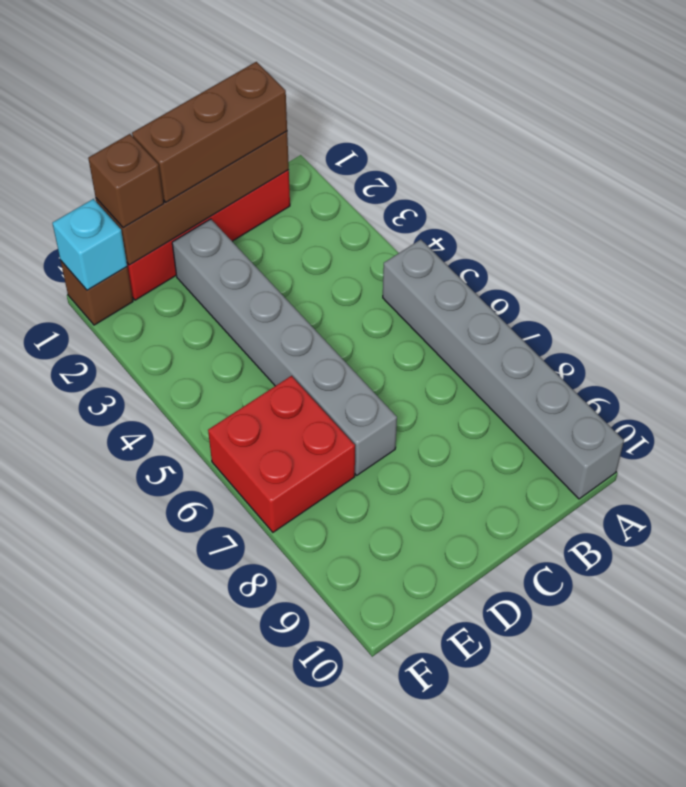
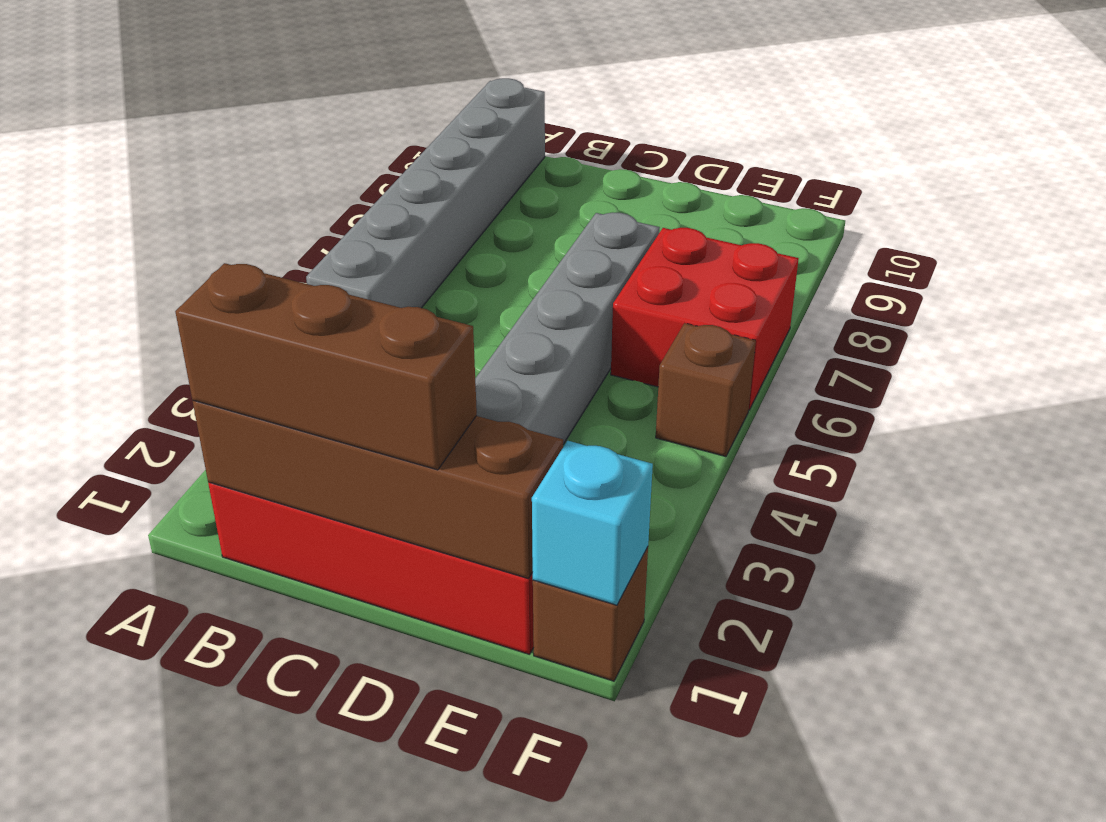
brown 1x1 brick [88,134,164,228] -> brown 1x1 brick moved to [656,323,756,457]

